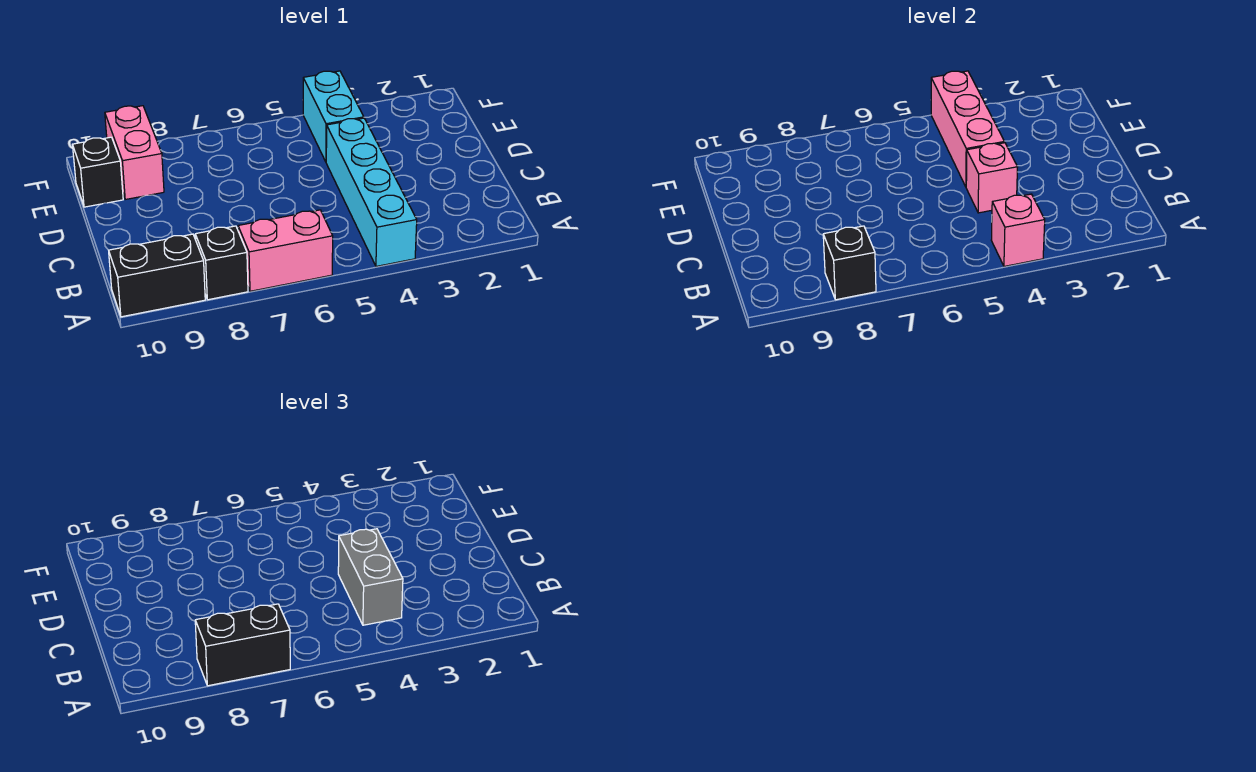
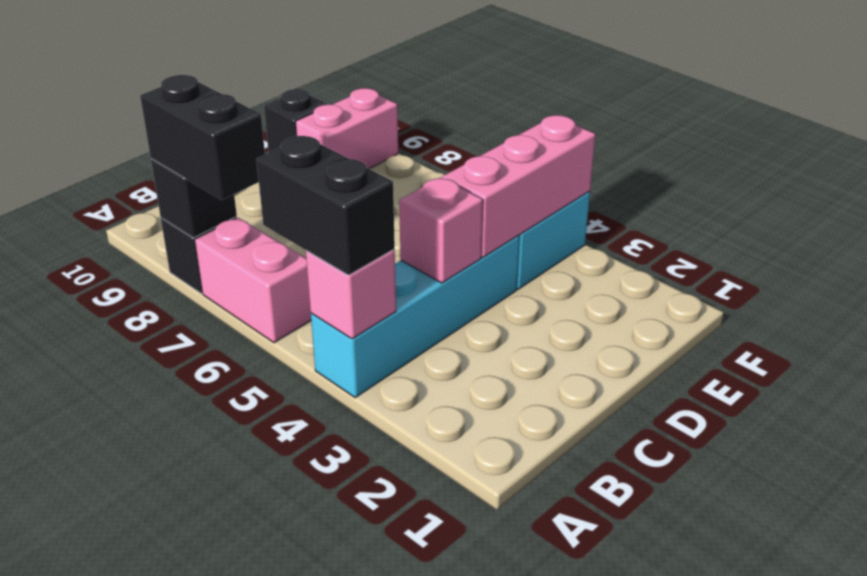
black 1x2 brick [109,234,205,317] -> black 1x2 brick moved to [256,136,395,275]
grey 1x2 brick [338,529,403,625] -> none

